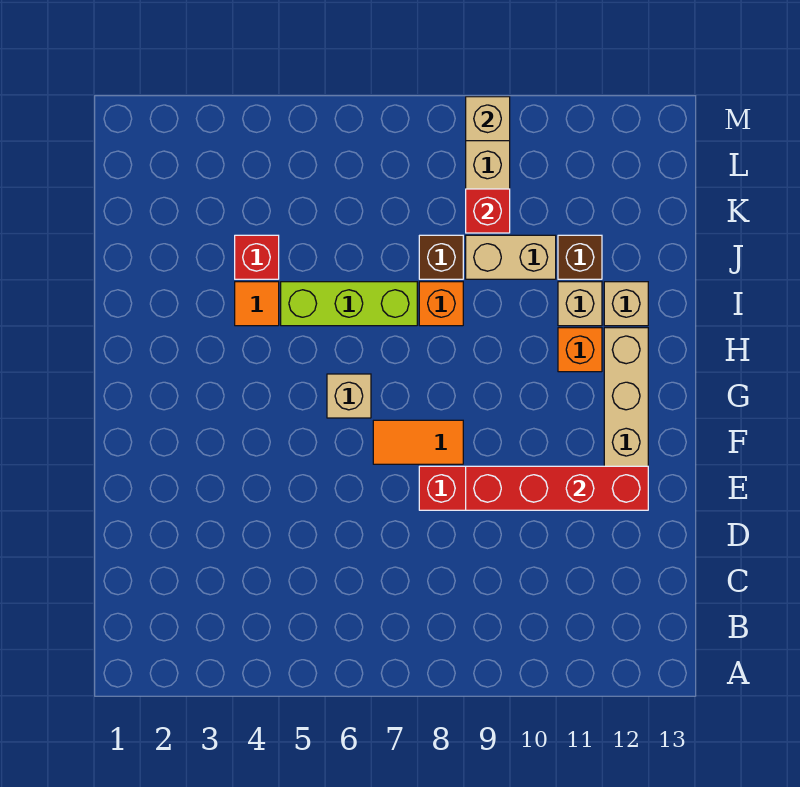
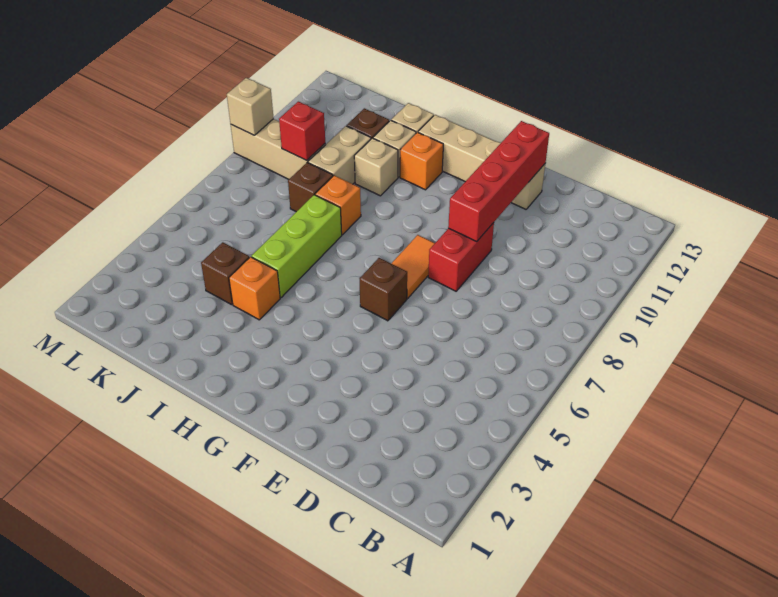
none -> brown 1x1 brick [360,258,407,321]
tan 1x1 brick [327,374,371,418] -> tan 1x1 brick moved to [354,138,398,196]
orange 1x1 tile [235,282,279,326] -> orange 1x1 brick [229,257,280,320]
red 1x1 brick [235,235,279,279] -> brown 1x1 brick [201,242,249,305]

